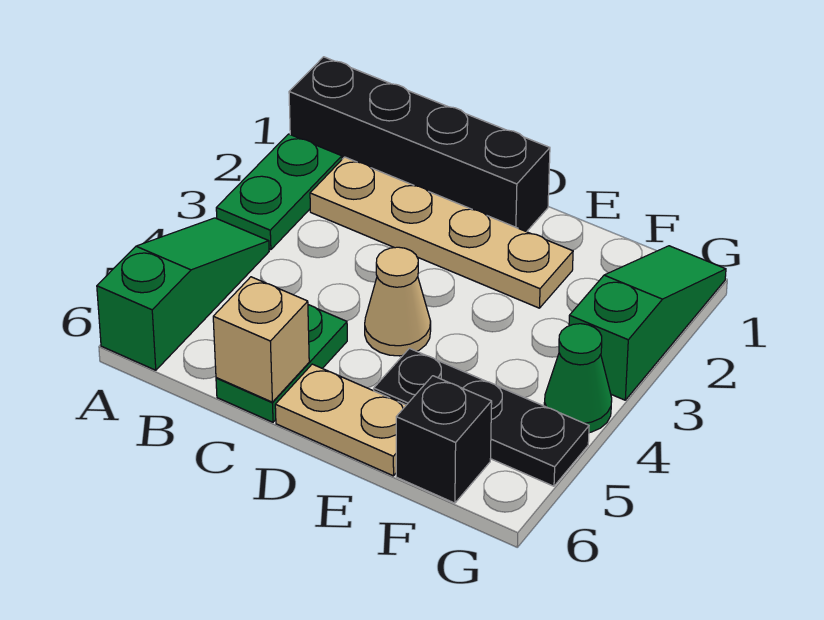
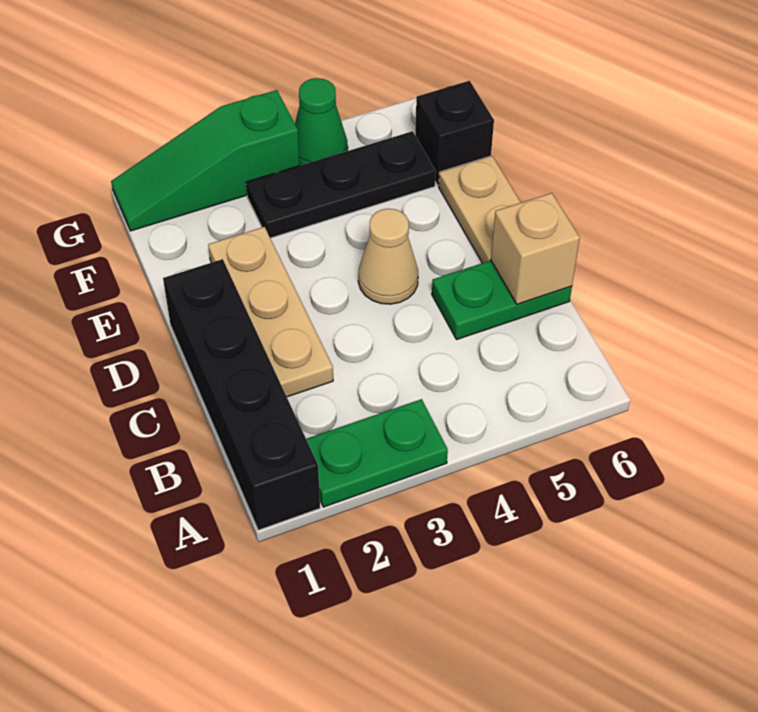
green 1x3 slope [97,218,269,370] -> none
tan 1x4 plate [310,157,573,308] -> tan 1x3 plate [208,227,333,397]
black 1x3 plate [374,348,589,486] -> black 1x3 plate turned to [246,131,436,238]

